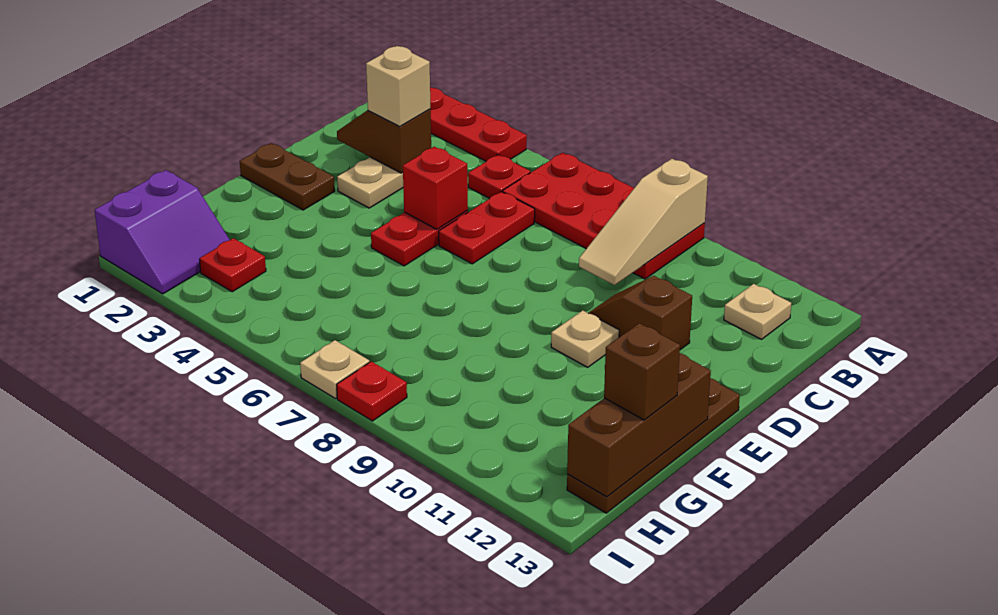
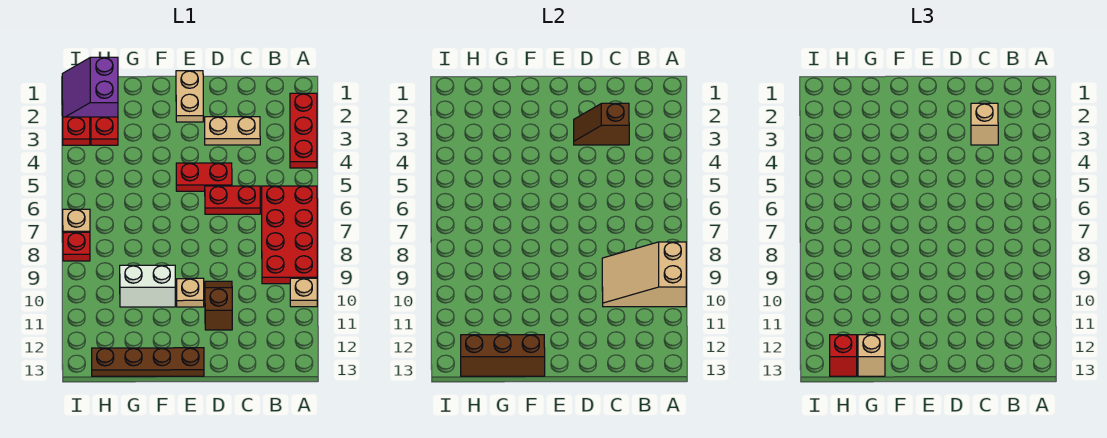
tan 1x3 slope [579,159,708,285] -> tan 2x3 slope [602,242,686,307]
red 1x1 plate [468,155,530,198] -> red 1x1 plate moved to [63,117,90,145]
tan 1x1 plate [724,284,791,339] -> tan 1x1 plate moved to [290,278,317,307]
brown 1x2 slope [337,109,431,173] -> brown 1x2 slope turned to [574,103,629,145]
red 1x1 brick [403,147,468,229] -> red 1x1 brick moved to [830,335,857,376]
brown 1x2 plate [240,143,335,210] -> tan 1x2 plate [176,71,203,122]
none -> white 1x2 brick [120,265,175,307]
brown 1x1 brick [604,323,680,420] -> tan 1x1 brick [858,335,885,376]
purple 2x2 slope [95,170,230,294] -> purple 2x2 slope turned to [62,57,118,122]

